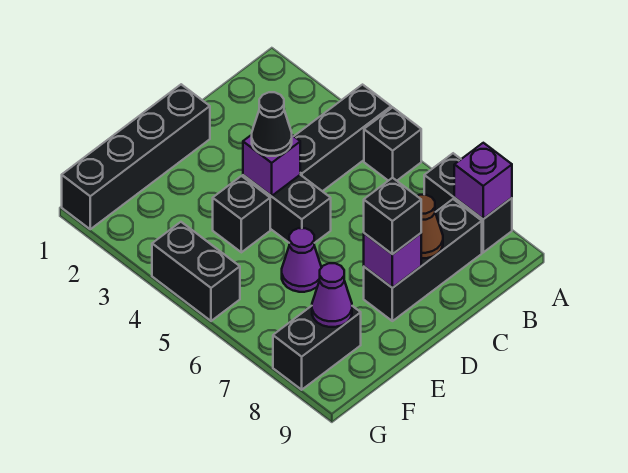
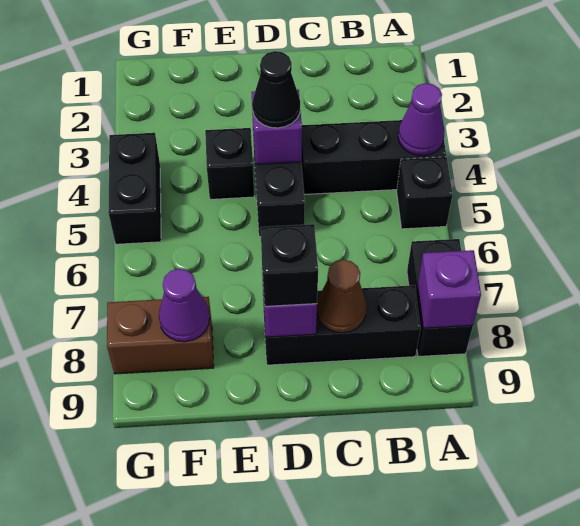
black 1x4 brick [62,84,210,229] -> none
purple 1x1 cone [282,228,322,292] -> purple 1x1 cone moved to [398,83,445,156]
black 1x2 brick [273,306,361,390] -> brown 1x2 brick [107,297,214,374]

